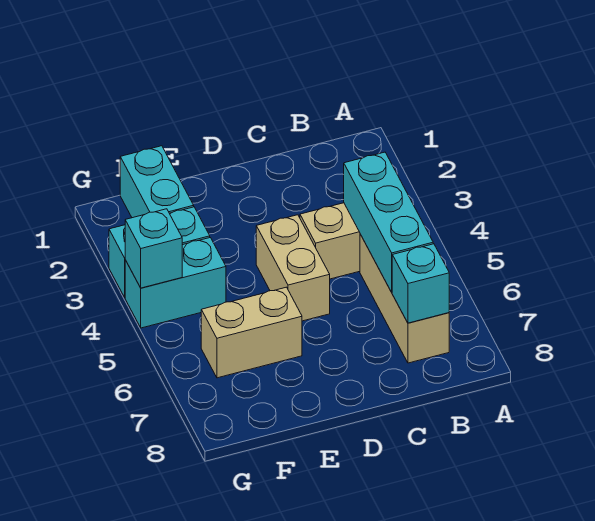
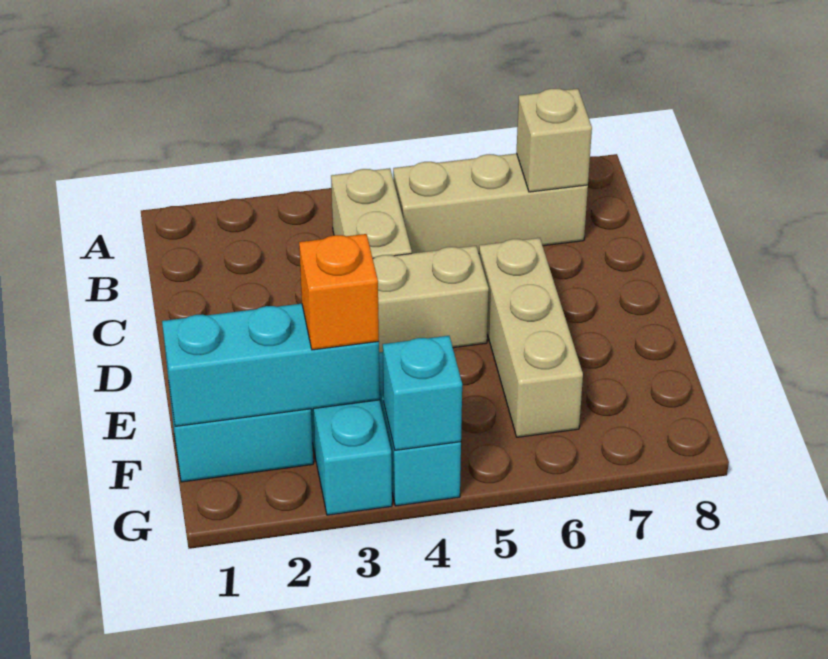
cyan 1x3 brick [344,152,433,292] -> cyan 1x3 brick moved to [162,304,380,426]
cyan 1x1 brick [392,244,449,323] -> tan 1x1 brick [516,89,592,192]
tan 1x2 brick [201,287,302,378] -> tan 1x3 brick [479,238,583,437]
none -> orange 1x1 brick [299,234,379,350]

